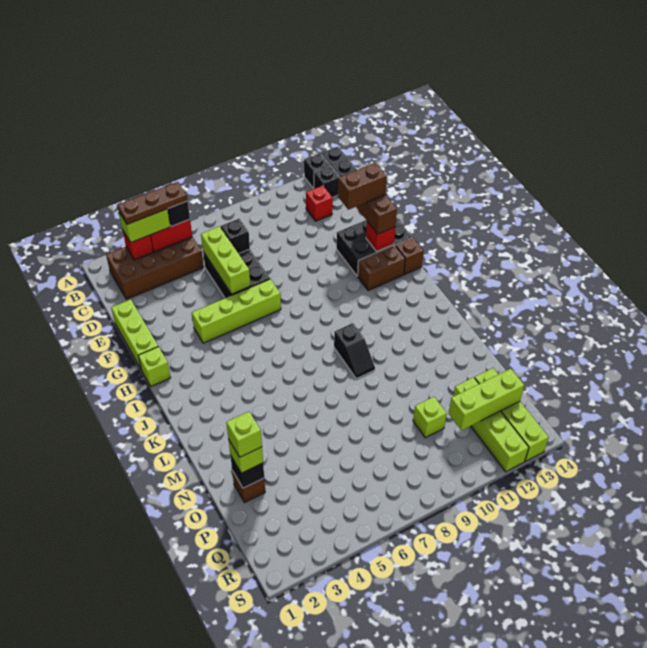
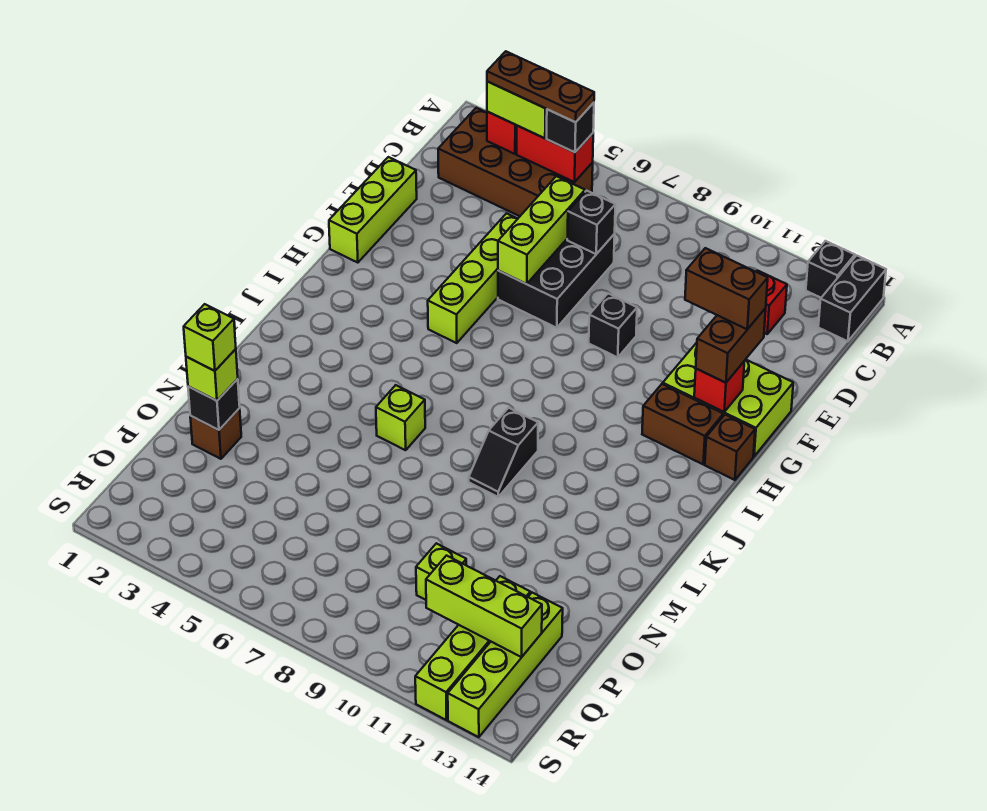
black 1x1 brick [314,166,339,197] -> black 1x1 brick moved to [589,294,637,357]
black 2x3 brick [336,218,412,276] -> lime 2x3 brick [663,343,793,456]
lime 1x4 brick [192,279,281,343] -> lime 1x4 brick turned to [428,213,517,343]
lime 1x1 brick [138,347,171,386] -> lime 1x1 brick moved to [376,385,425,450]

